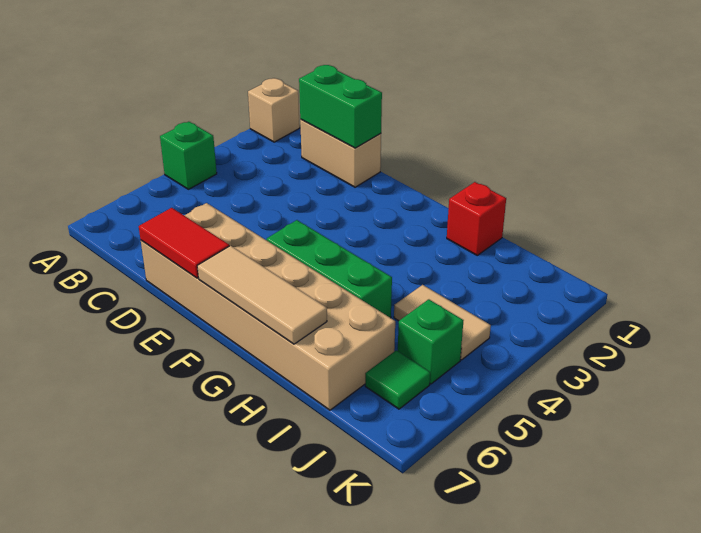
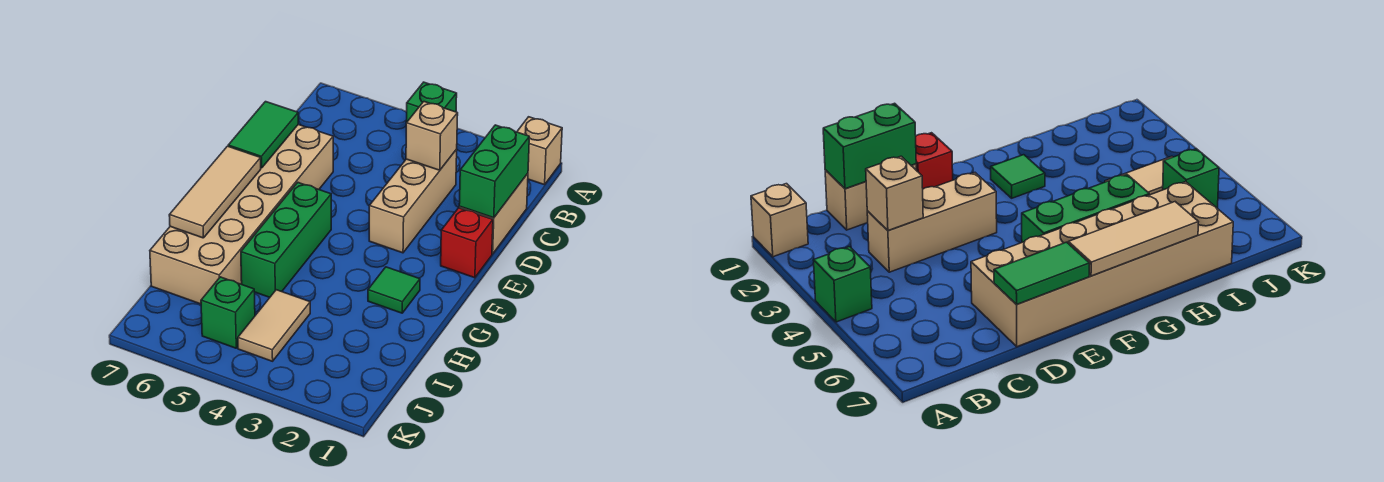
none -> tan 1x3 brick [369,149,457,253]
none -> tan 1x1 brick [406,102,458,170]
red 1x2 tile [139,208,229,278] -> green 1x2 tile [228,102,298,168]
red 1x1 brick [447,182,506,255] -> red 1x1 brick moved to [441,208,493,278]
green 1x1 tile [365,350,430,409] -> green 1x1 tile moved to [368,267,420,313]

